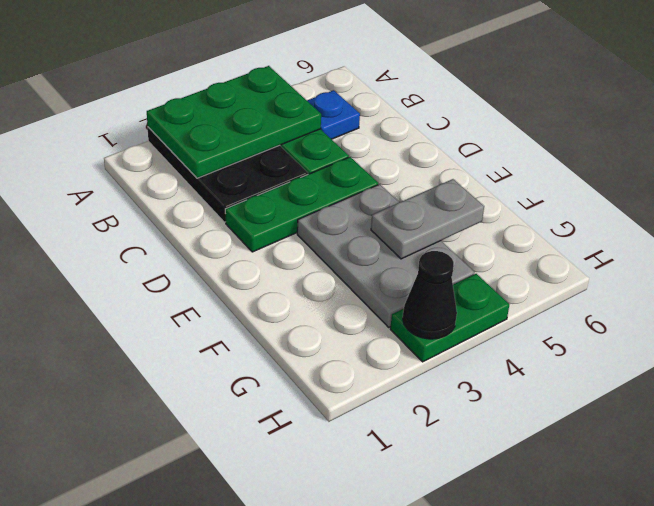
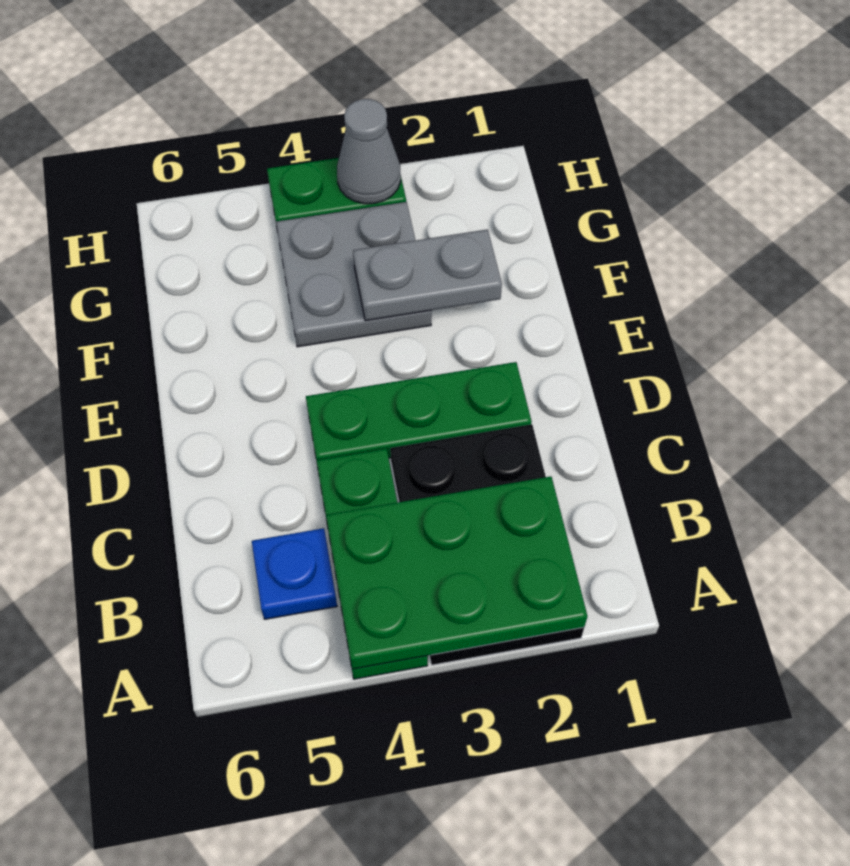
grey 2x3 plate [297,184,475,327] -> grey 2x2 plate [276,202,431,347]
grey 1x2 plate [371,179,484,259] -> grey 1x2 plate moved to [353,229,502,321]
black 1x1 cone [403,251,457,339] -> grey 1x1 cone [337,99,401,204]

